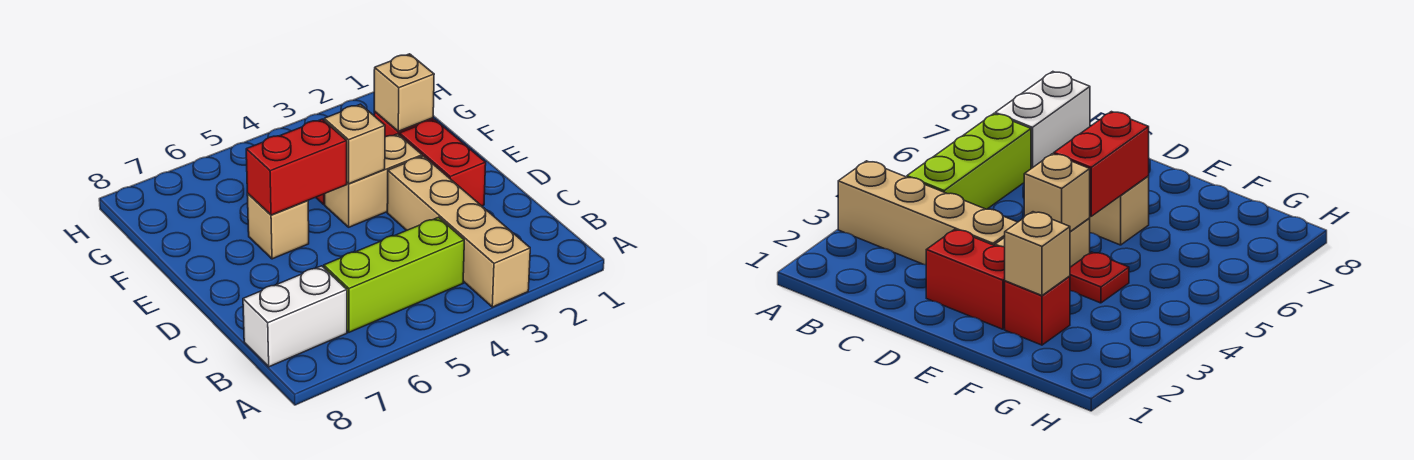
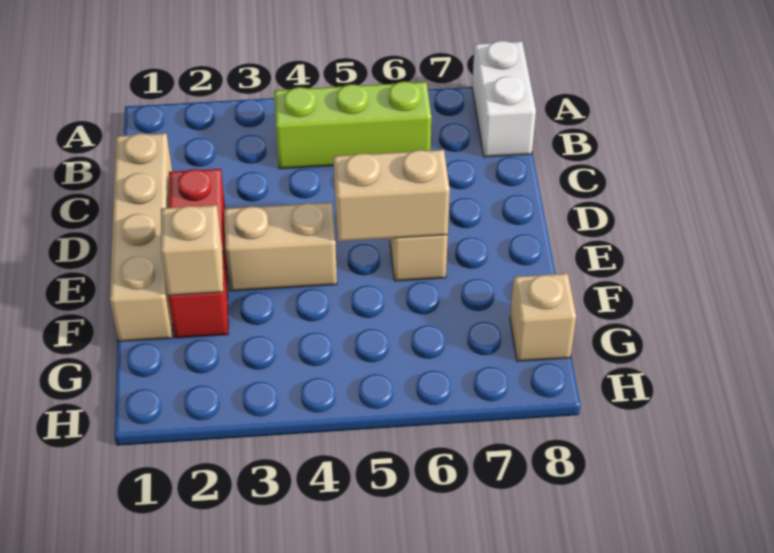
tan 1x4 brick [387,156,530,307] -> tan 1x4 brick moved to [110,133,172,341]
white 1x2 brick [243,266,347,367] -> white 1x2 brick turned to [472,41,536,157]
tan 1x1 brick [324,104,385,184] -> tan 1x1 brick moved to [510,273,576,361]
red 1x2 brick [246,119,347,215] -> tan 1x2 brick [333,150,450,241]
red 1x1 plate [1070,252,1129,303] -> none

